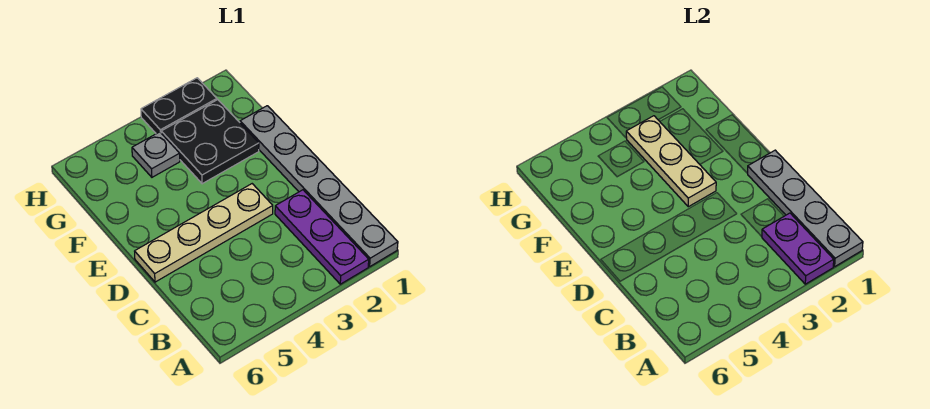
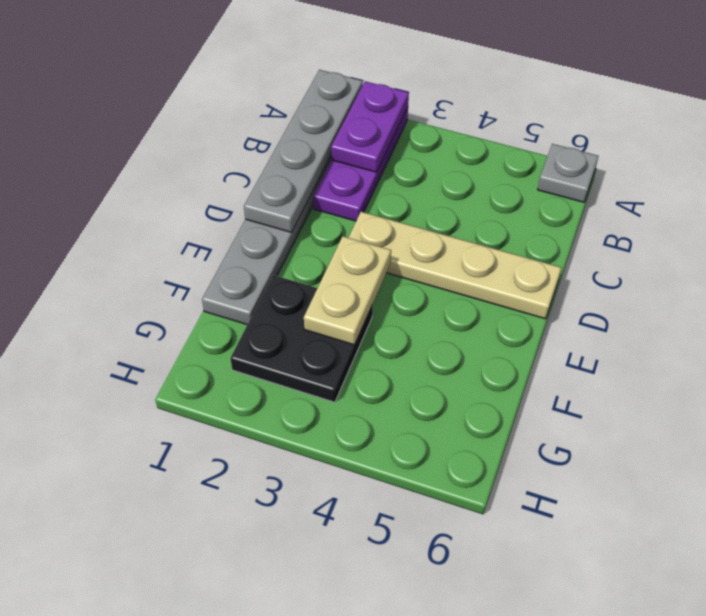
tan 1x3 plate [626,116,716,207] -> tan 1x2 plate [304,236,391,345]
grey 1x1 plate [132,132,180,177] -> grey 1x1 plate moved to [538,144,598,202]
black 1x2 plate [141,78,217,134] -> none

